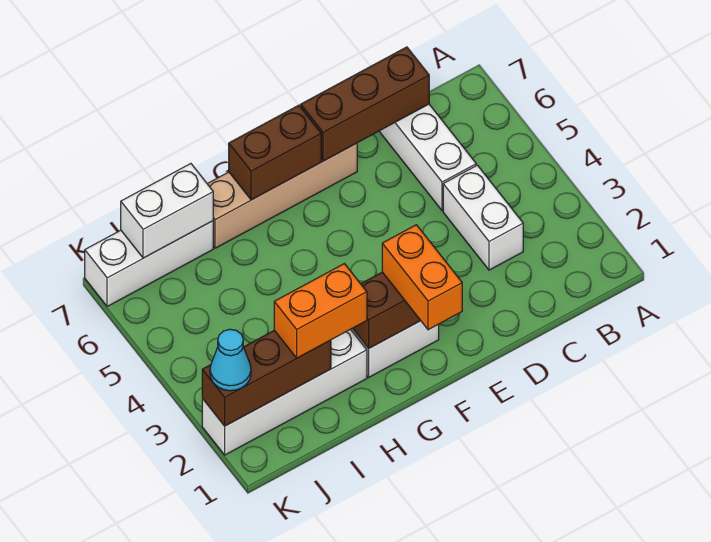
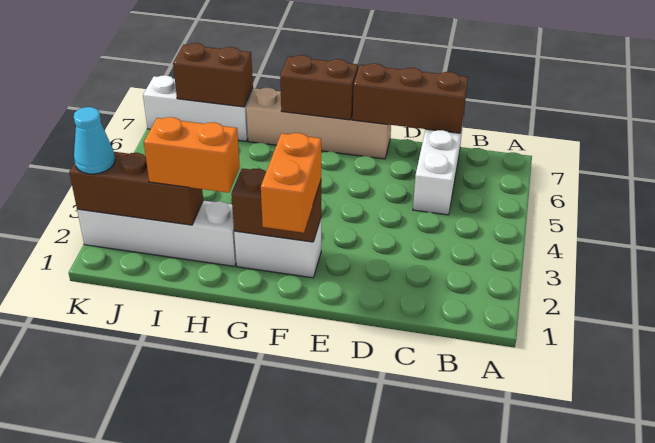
white 1x2 brick [443,165,523,270] -> none
white 1x2 brick [121,164,213,258] -> brown 1x2 brick [173,43,253,107]

